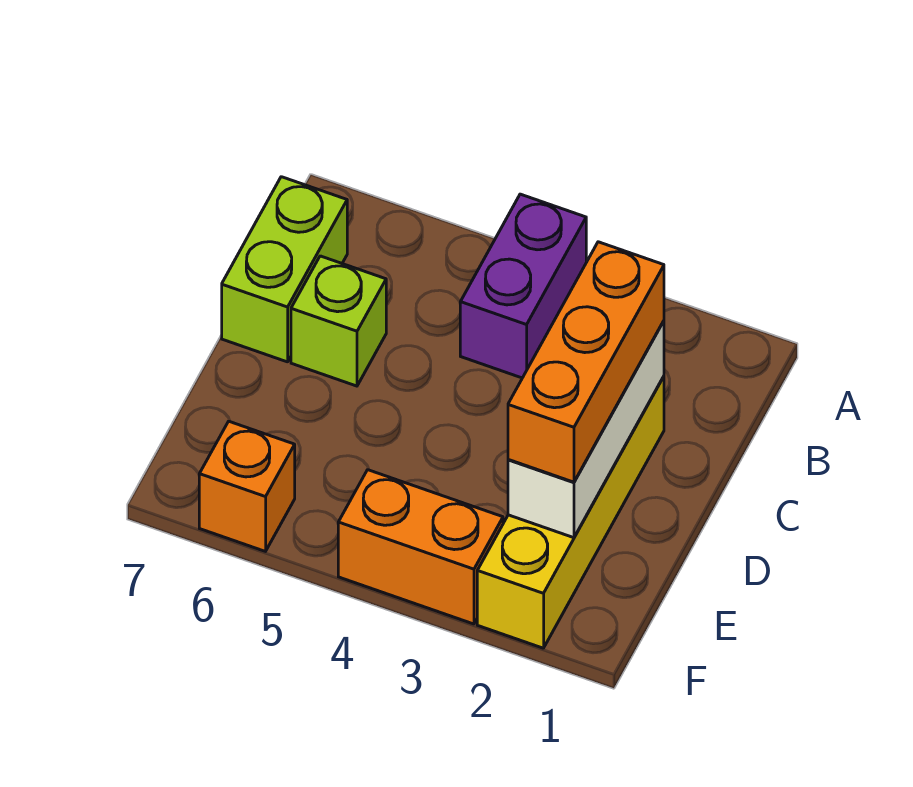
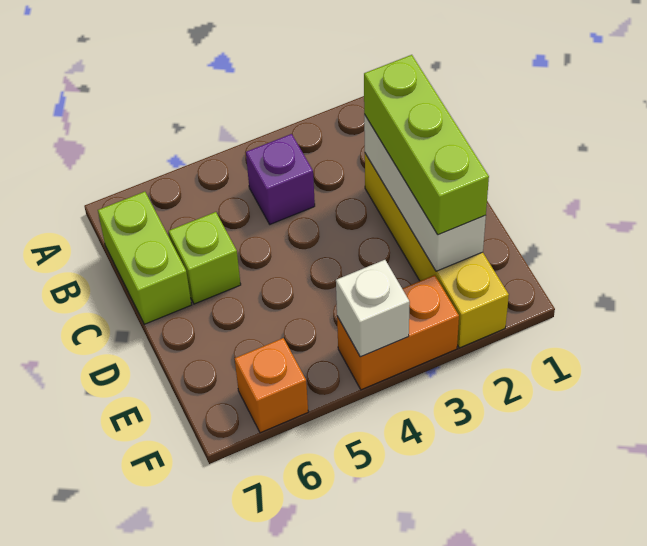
purple 1x2 brick [460,194,586,378] -> purple 1x1 brick [246,134,315,224]
orange 1x3 brick [508,242,664,482] -> lime 1x3 brick [364,55,489,235]
none -> white 1x1 brick [336,260,410,357]

